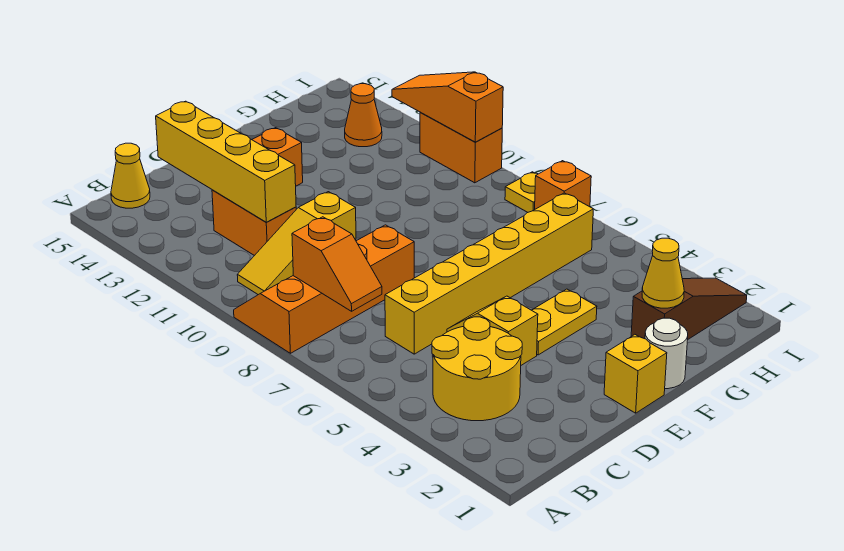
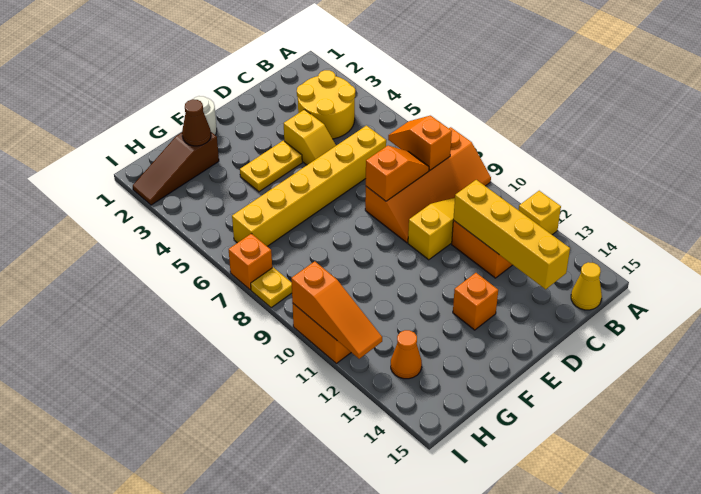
none -> orange 1x2 slope [366,146,429,201]
yellow 1x1 brick [604,335,667,413] -> yellow 1x1 brick moved to [519,191,561,235]
yellow 1x1 cone [642,238,684,308] -> brown 1x1 cone [182,99,211,146]

